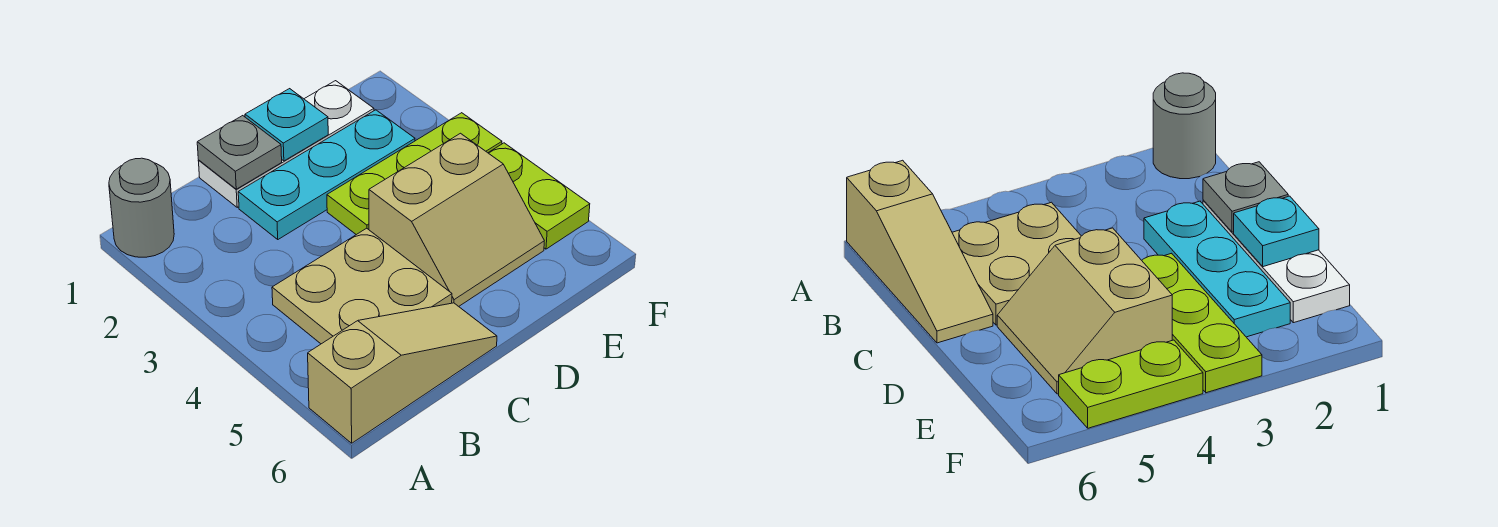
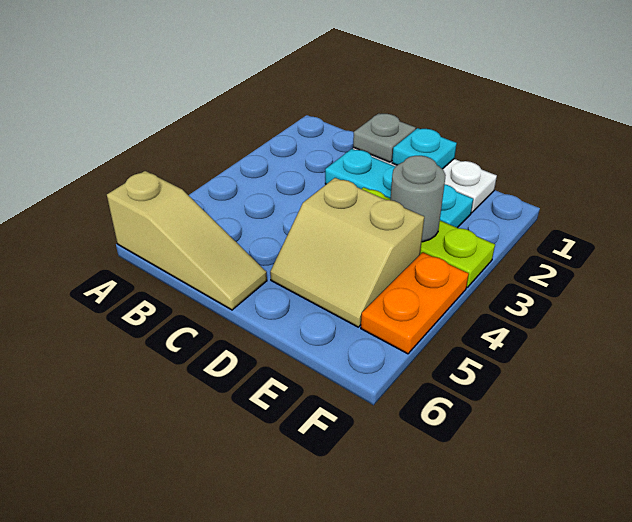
grey 1x1 round brick [109,158,174,257] -> grey 1x1 round brick moved to [390,156,446,242]
tan 2x2 plate [272,228,452,344] -> none
lime 1x2 plate [488,143,590,249] -> orange 1x2 plate [361,252,469,354]

